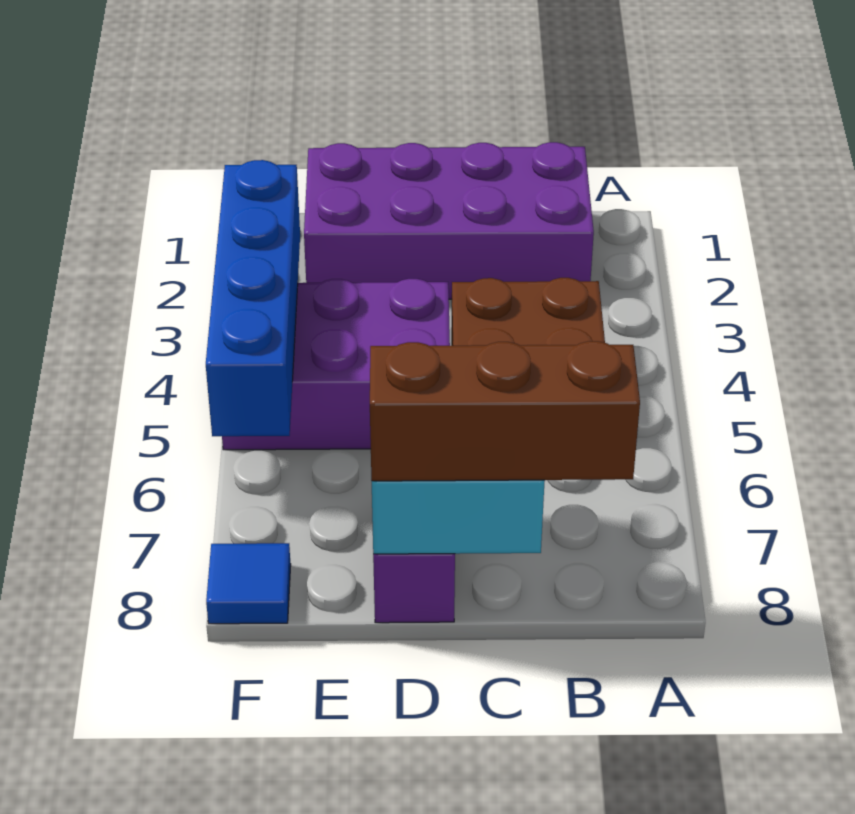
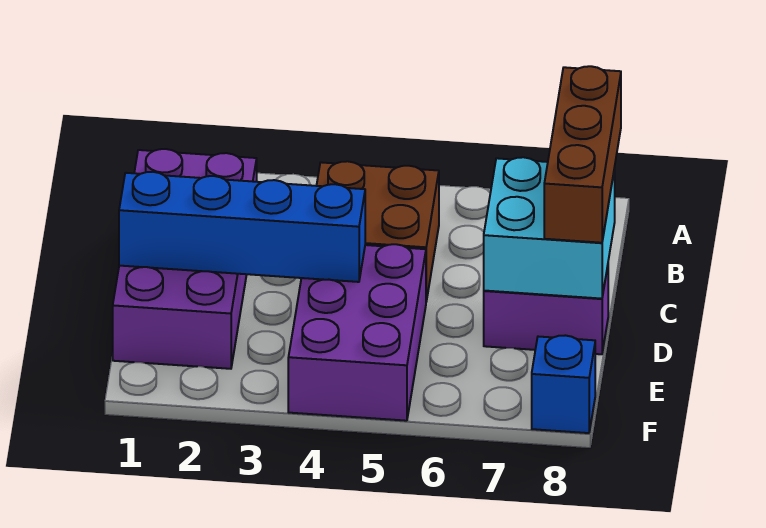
blue 1x4 brick [206,160,300,436] -> blue 1x4 brick moved to [119,172,365,282]
blue 1x1 tile [206,543,291,624] -> blue 1x1 brick [532,335,595,433]

